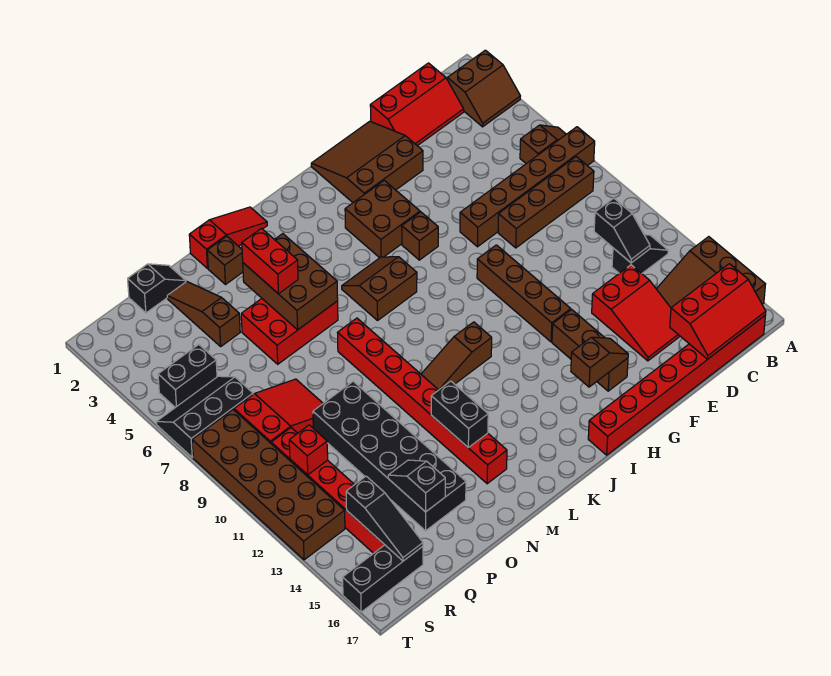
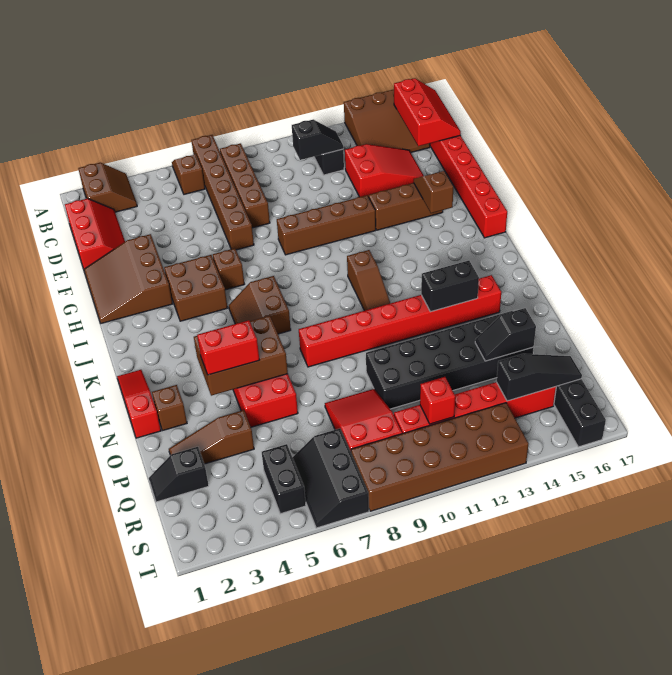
black 1x2 slope [128,264,186,313] -> black 1x2 slope turned to [149,447,209,502]

